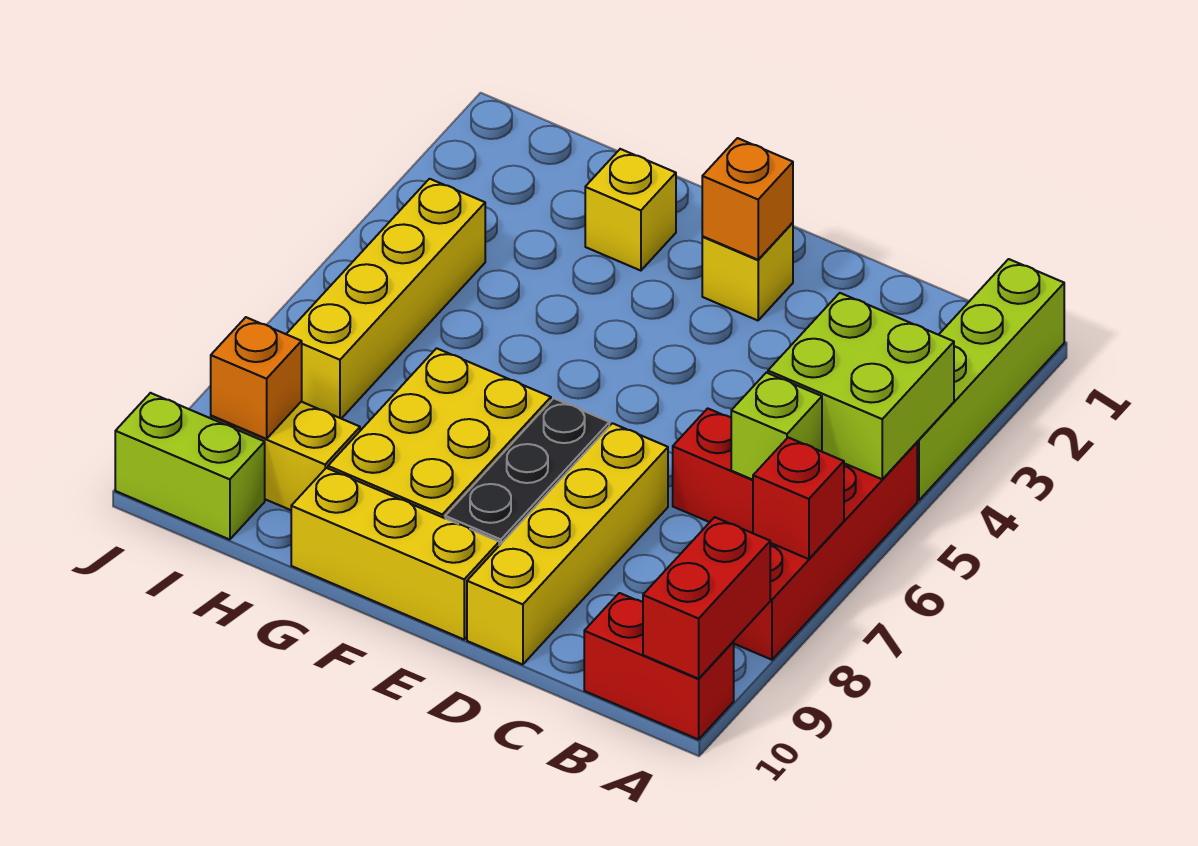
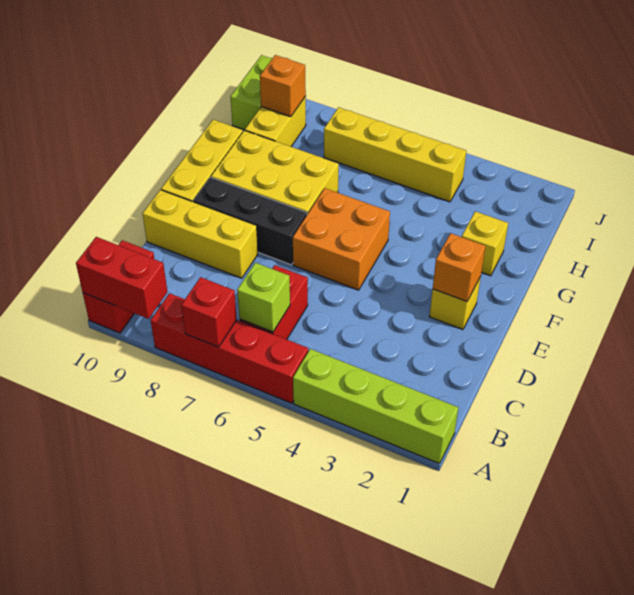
lime 2x2 brick [768,293,954,479] -> none
yellow 1x4 brick [467,423,668,665] -> yellow 1x3 brick [142,190,258,278]
none -> orange 2x2 brick [293,188,390,290]

